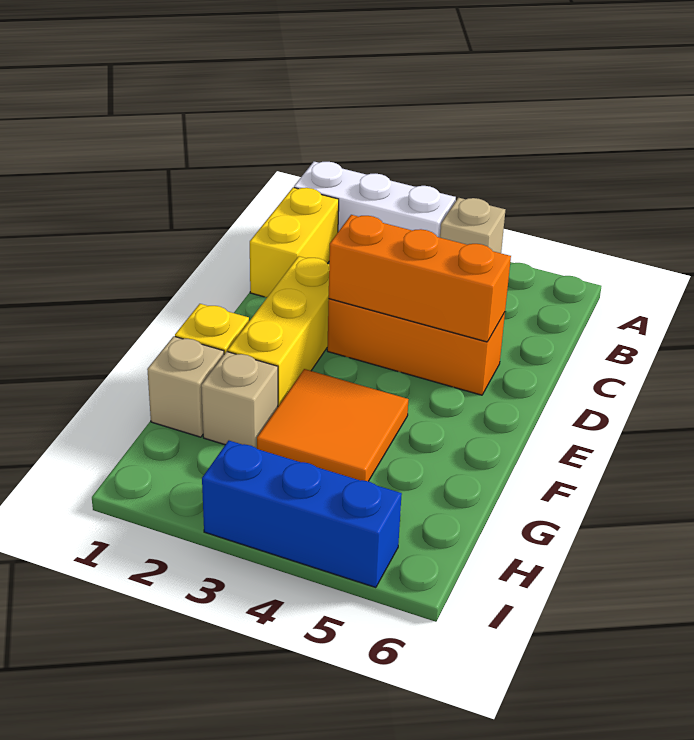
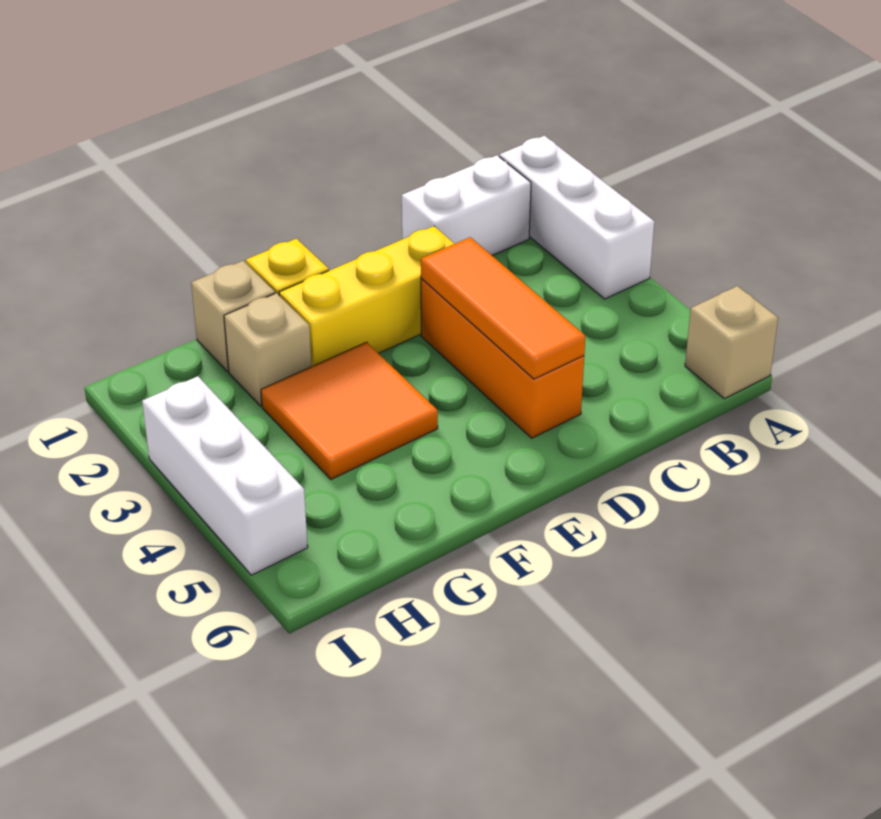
tan 1x1 brick [440,198,505,253] -> tan 1x1 brick moved to [685,286,778,399]
yellow 1x2 brick [250,187,339,297] -> white 1x2 brick [402,155,531,255]
orange 1x3 brick [329,215,511,342] -> orange 1x3 tile [421,237,585,379]
blue 1x3 brick [202,441,402,588] -> white 1x3 brick [142,376,308,575]

